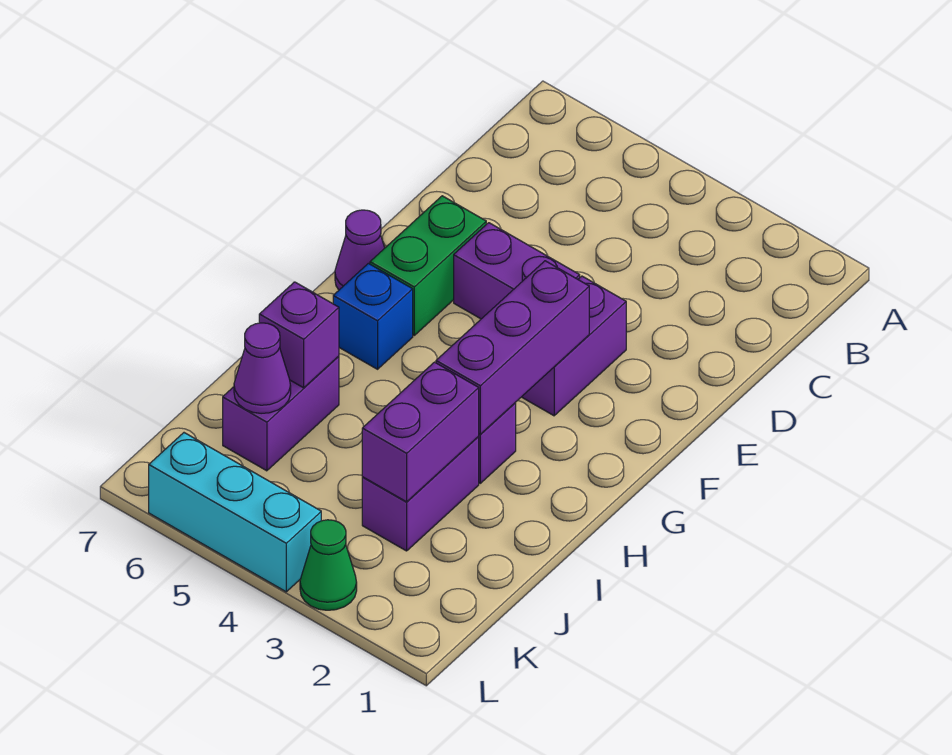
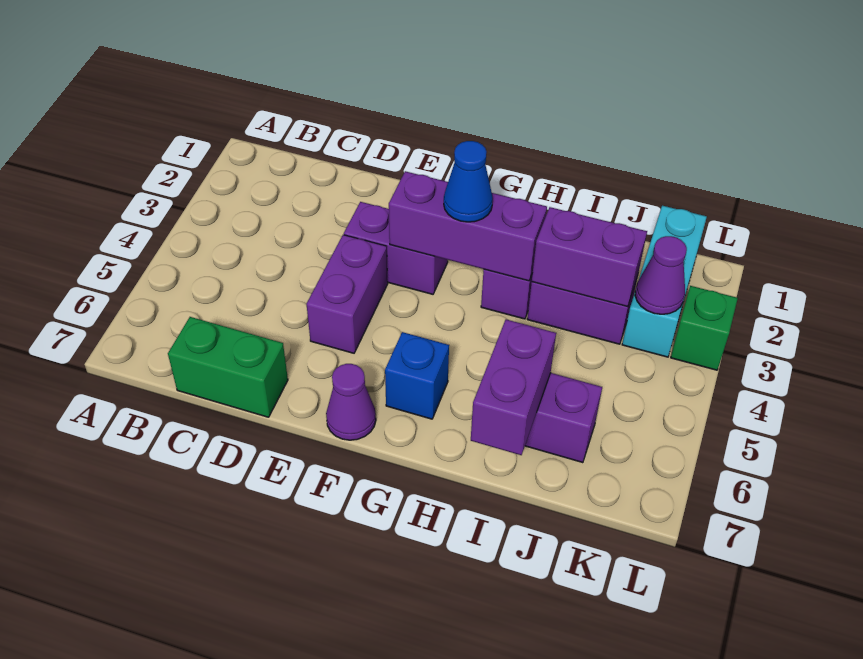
green 1x2 brick [370,196,486,335] -> green 1x2 brick moved to [168,317,288,417]
none -> blue 1x1 cone [444,141,493,222]
purple 1x1 brick [259,282,339,388] -> purple 1x2 brick [471,319,556,455]
purple 1x1 cone [234,323,291,414] -> purple 1x1 cone moved to [635,236,687,314]
green 1x1 cone [300,520,357,610] -> green 1x1 brick [671,286,738,370]
cyan 1x3 brick [149,433,321,592] -> cyan 1x3 brick moved to [622,206,707,357]

